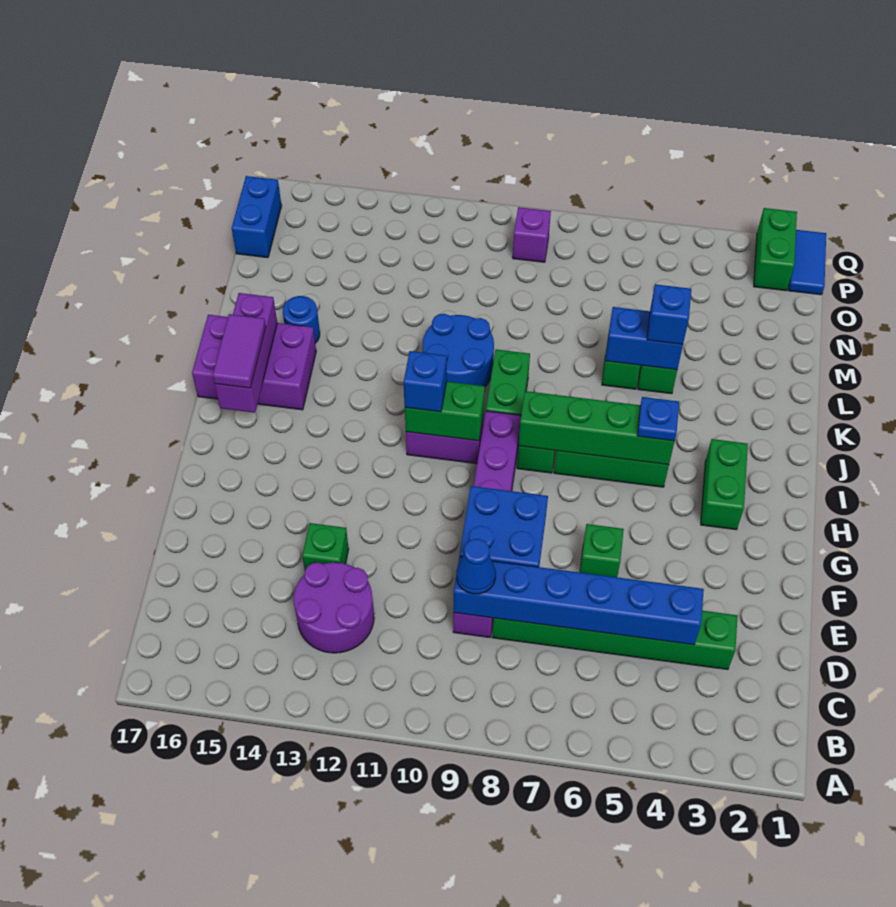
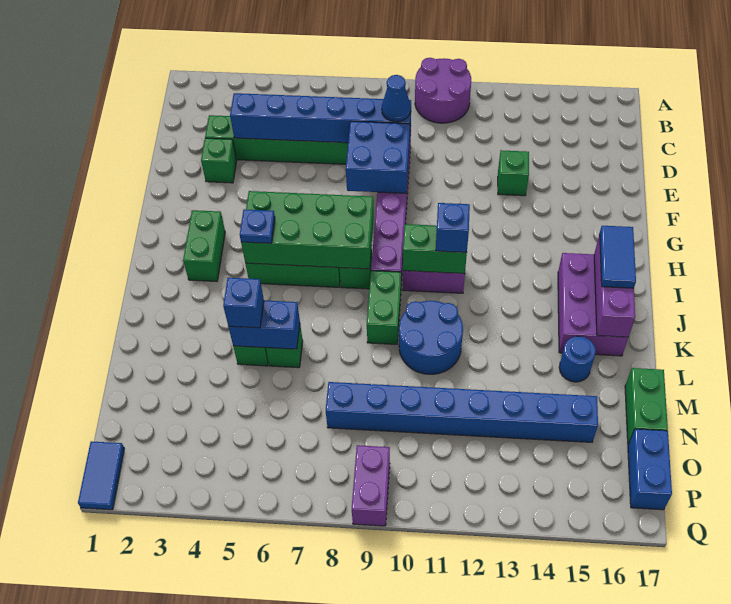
purple 2x2 round brick [294,562,374,653] -> purple 2x2 round brick moved to [415,58,471,123]
green 1x1 brick [580,524,624,577] -> green 1x1 brick moved to [201,138,237,183]
green 1x4 brick [519,391,675,465] -> green 2x4 brick [241,191,374,269]
purple 1x2 tile [213,314,266,388] -> blue 1x2 tile [600,226,636,288]
purple 2x3 brick [192,315,316,410] -> purple 2x3 brick turned to [558,253,628,356]
none -> blue 1x8 brick [326,382,598,442]
green 1x2 brick [754,208,797,291] -> green 1x2 brick moved to [625,368,668,444]
purple 1x1 brick [513,207,551,262] -> purple 1x2 brick [352,445,390,526]

